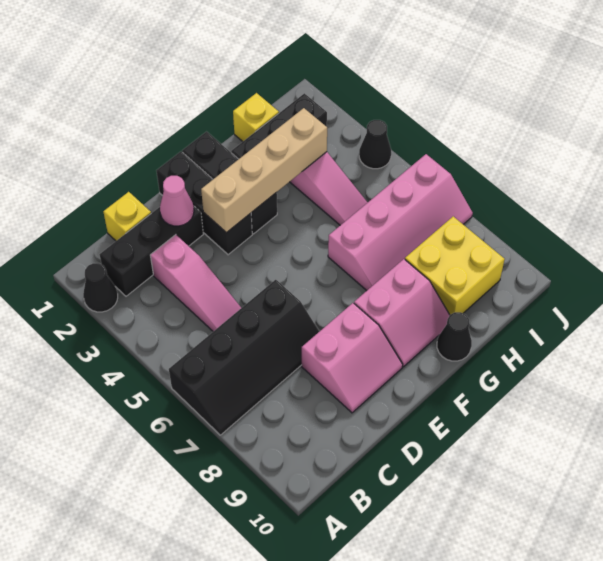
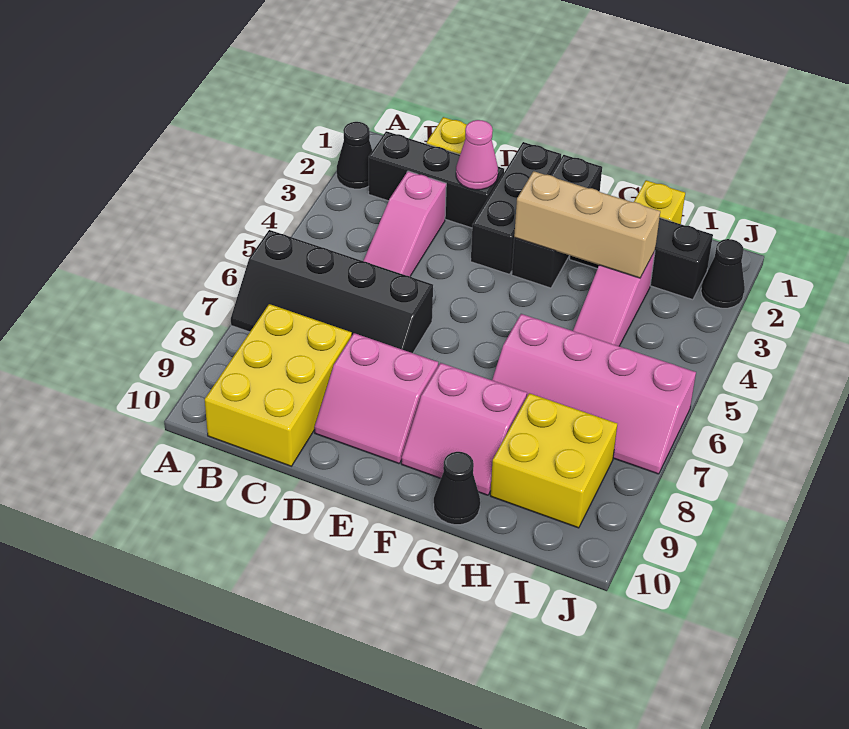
none -> yellow 2x3 brick [205,304,352,466]
tan 1x4 brick [201,108,327,233] -> tan 1x3 brick [514,171,660,278]
black 1x1 cone [359,120,391,169] -> black 1x1 cone moved to [701,239,745,308]

